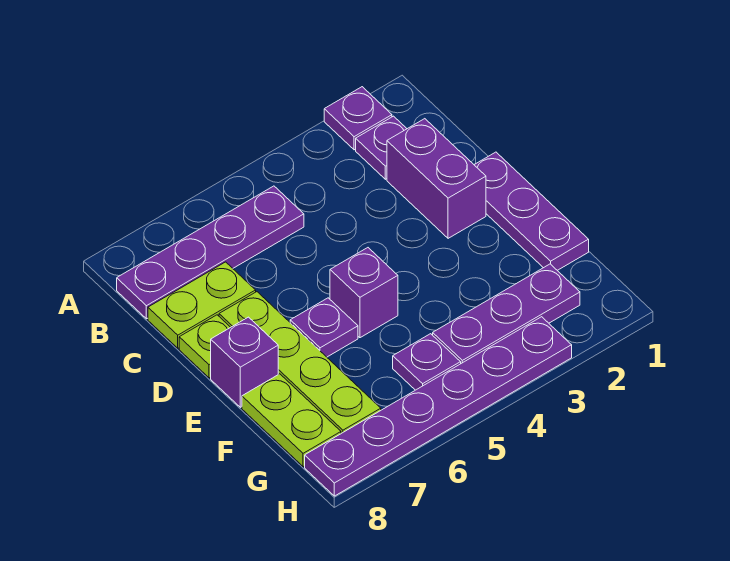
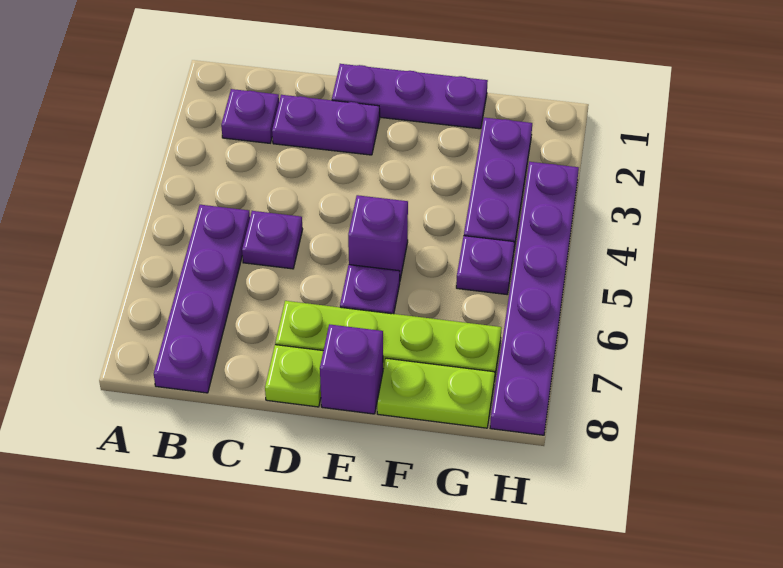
purple 1x1 plate [324,87,392,150] -> purple 1x1 plate moved to [242,211,303,269]
purple 1x2 brick [387,119,486,238] -> purple 1x2 plate [272,95,380,155]
lime 1x2 plate [148,262,256,348] -> none

